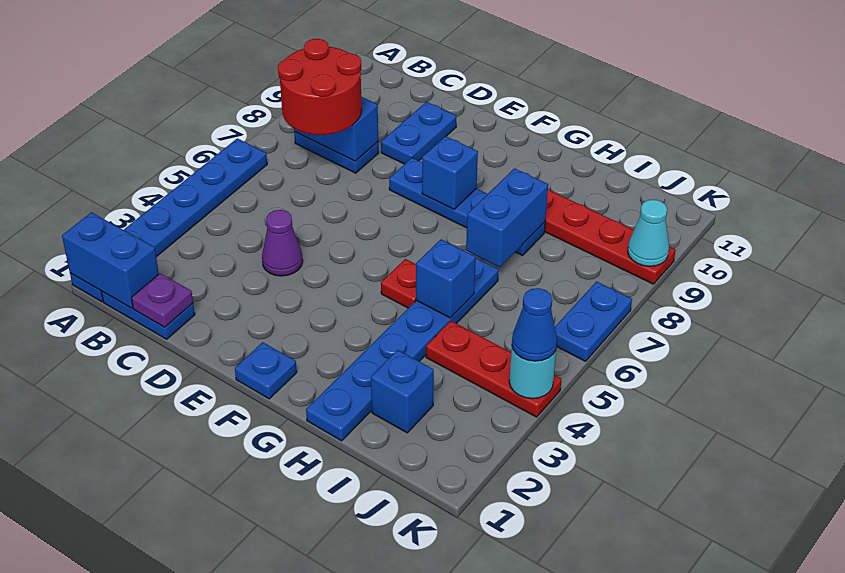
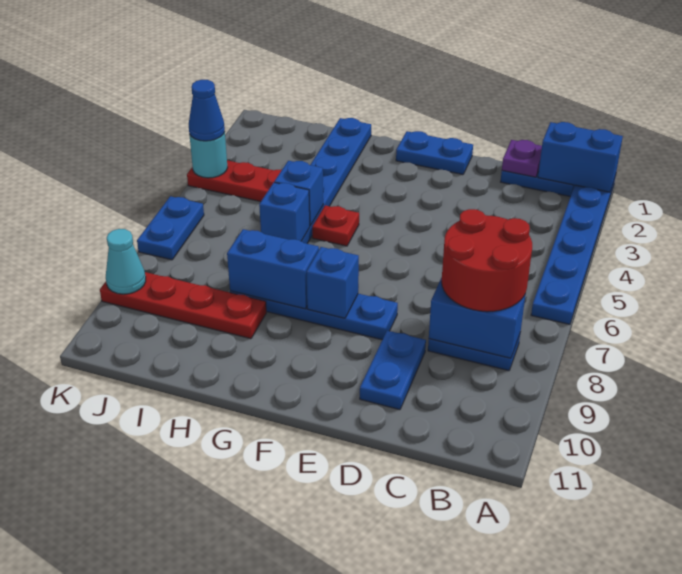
purple 1x1 cone [262,210,303,276] -> none
blue 1x1 plate [235,342,297,399] -> blue 1x2 plate [396,131,473,175]
blue 1x2 brick [466,168,548,267] -> blue 1x2 brick turned to [227,229,319,309]
blue 1x1 brick [371,350,434,433] -> blue 1x1 brick moved to [259,182,310,241]

